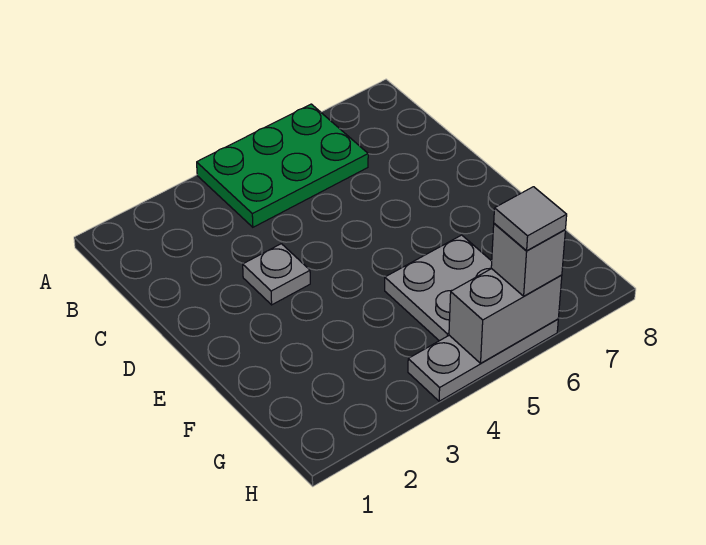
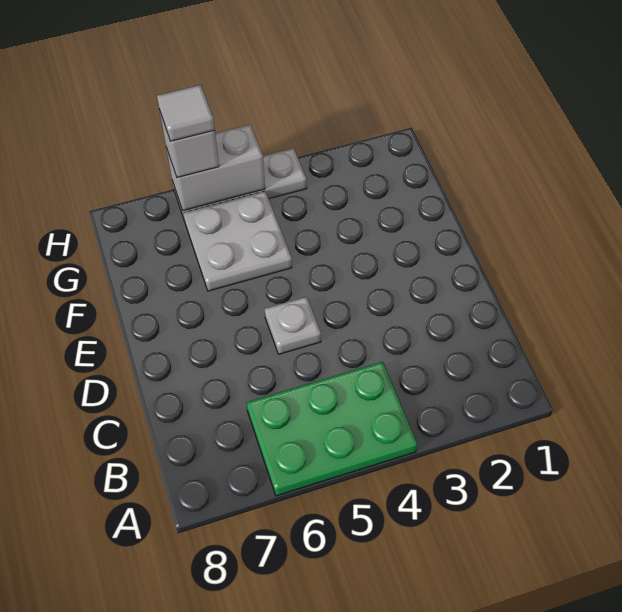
grey 1x1 plate [243,244,310,305] -> grey 1x1 plate moved to [265,297,321,354]

